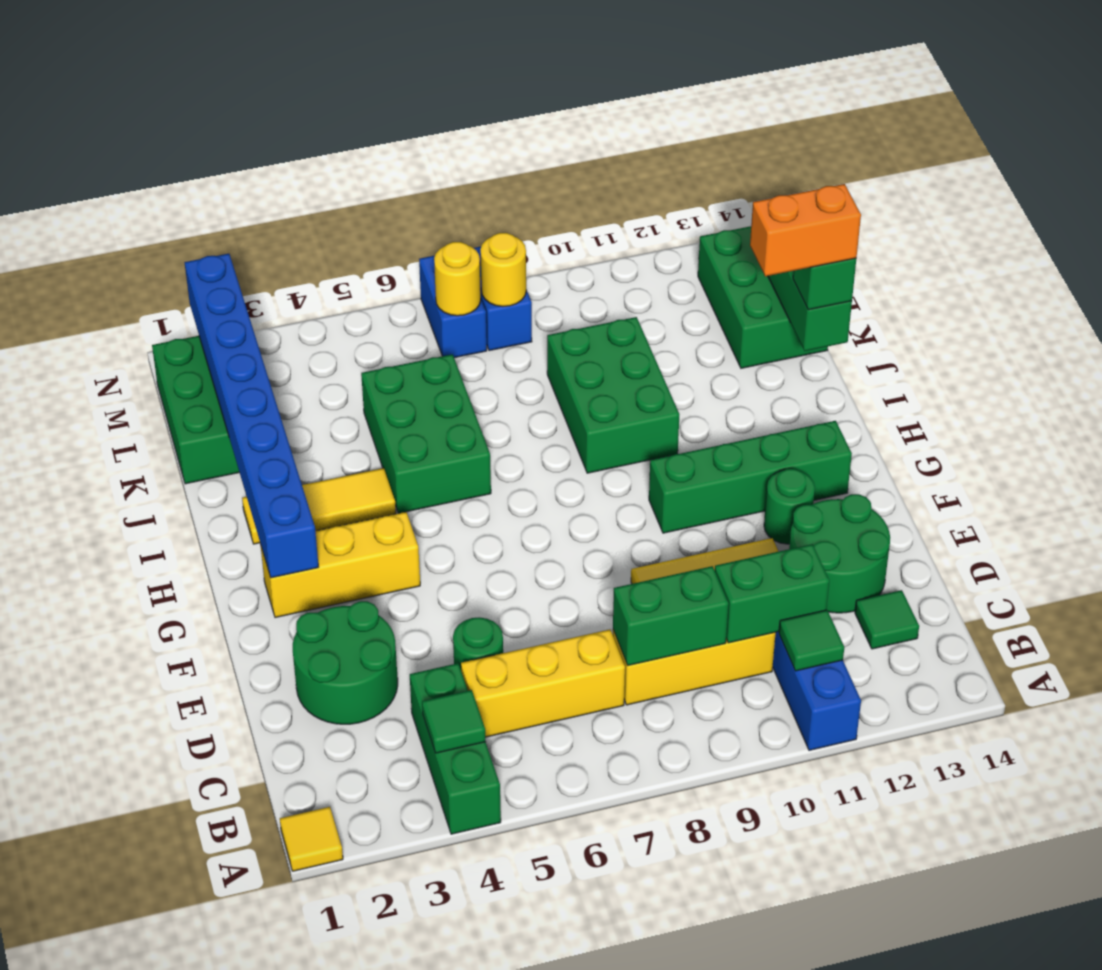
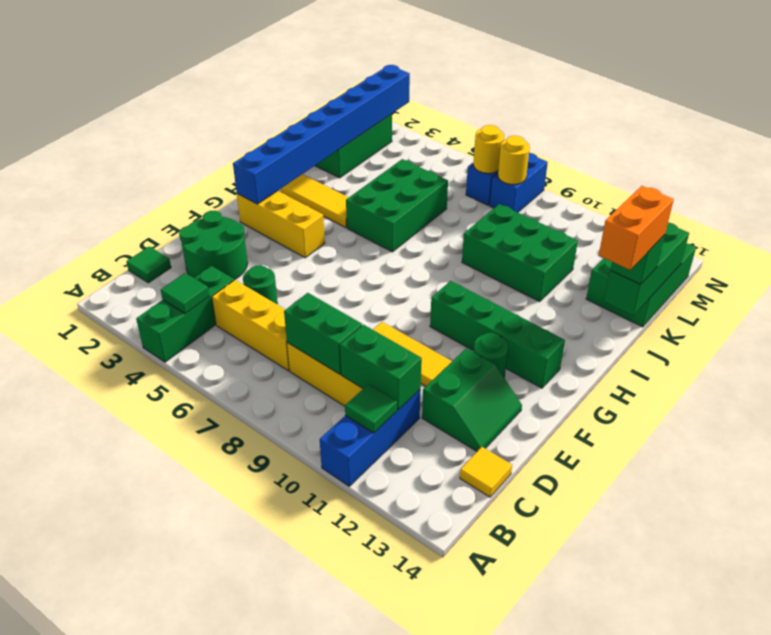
yellow 1x1 tile [280,807,343,871] -> yellow 1x1 tile moved to [460,447,512,497]
green 1x1 tile [855,590,919,649] -> green 1x1 tile moved to [126,246,171,283]
green 2x2 round brick [789,494,890,613] -> green 2x2 slope [422,348,522,451]
green 2x3 brick [547,317,679,473] -> green 2x3 brick turned to [462,204,578,301]
orange 1x2 brick [750,184,861,276] -> orange 1x2 brick turned to [599,186,674,270]

